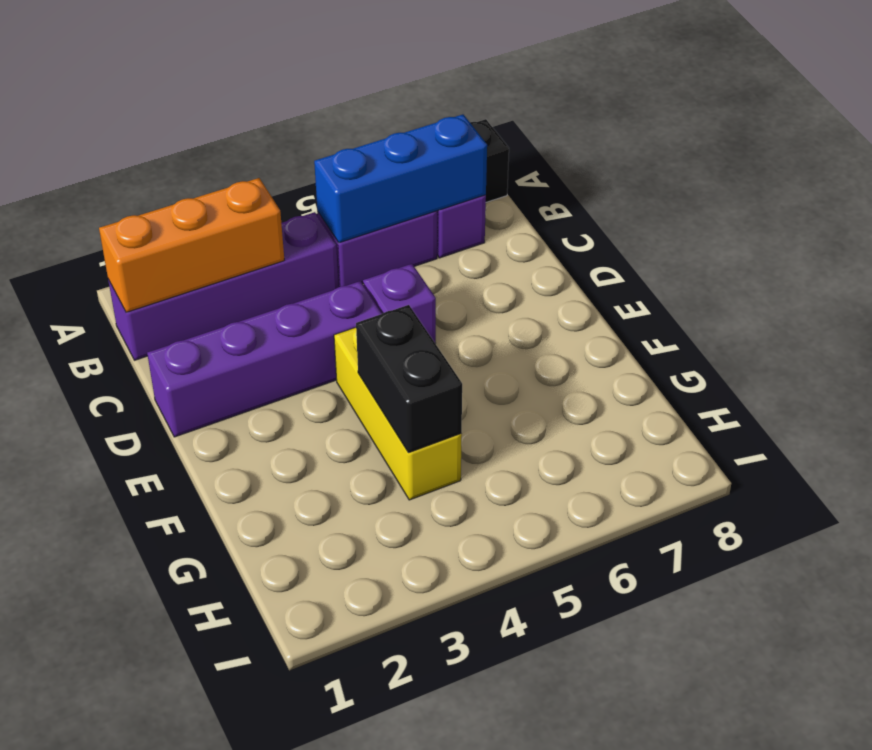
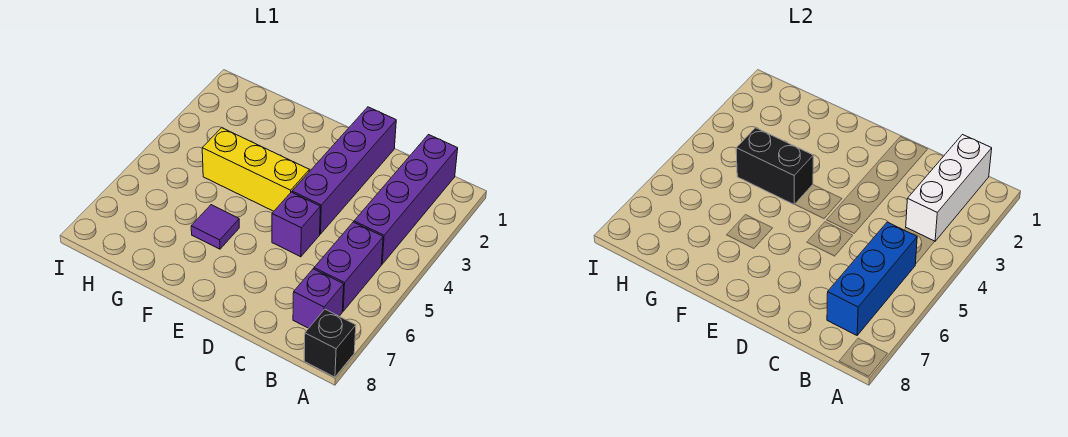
orange 1x3 brick [99,178,284,312] -> white 1x3 brick [906,135,992,241]
none -> purple 1x1 tile [191,205,239,249]

